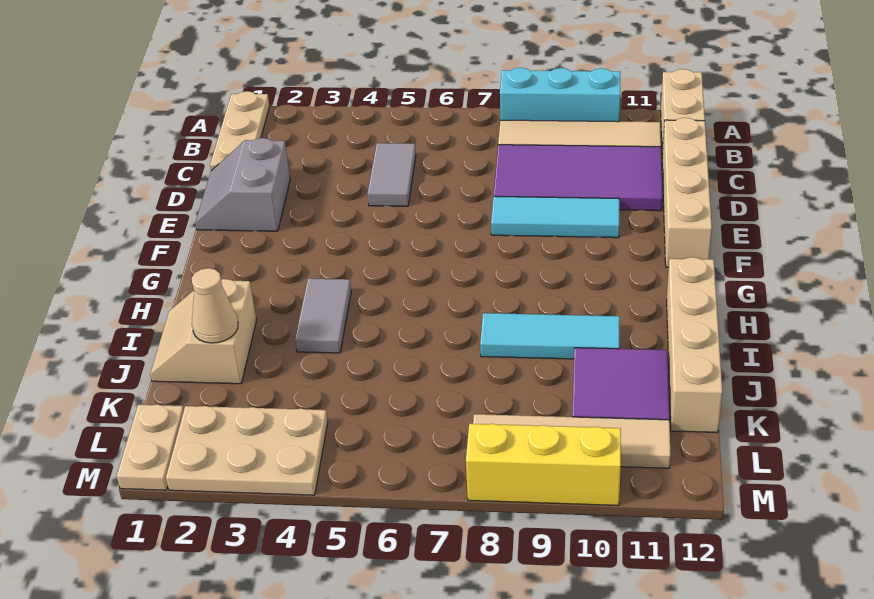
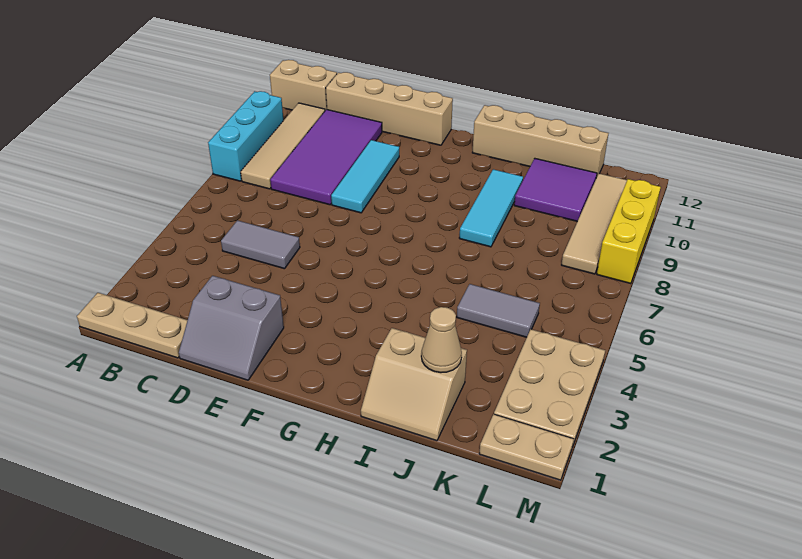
grey 1x2 tile [295,278,351,353] -> grey 1x2 tile moved to [457,284,540,337]

